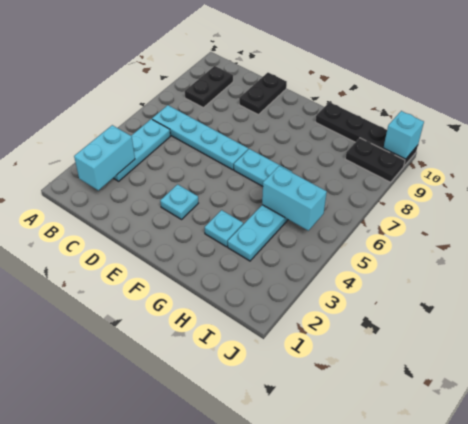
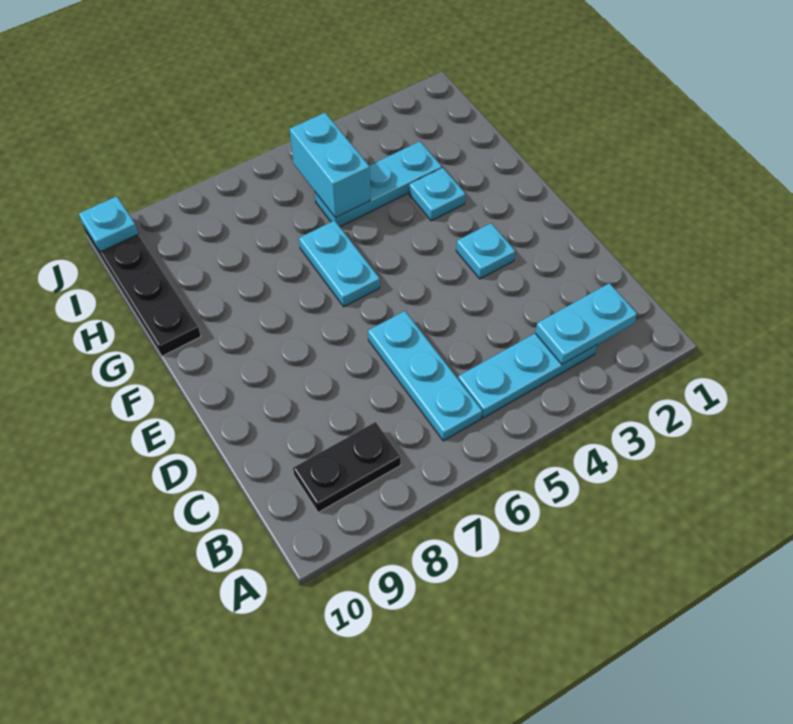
cyan 1x2 brick [74,125,135,190] -> cyan 1x2 plate [535,283,637,364]
cyan 1x4 plate [152,105,248,170] -> cyan 1x3 plate [368,311,482,441]
black 1x2 plate [239,73,287,114] -> none
black 1x2 plate [345,138,405,182] -> none
cyan 1x1 brick [383,111,424,159] -> cyan 1x1 plate [79,196,138,252]

